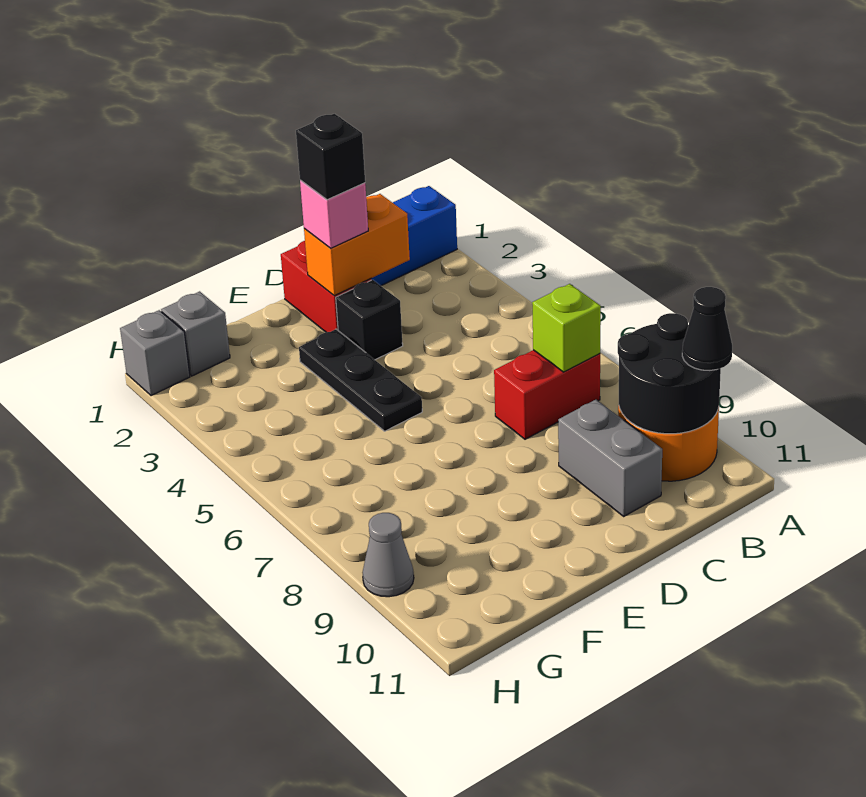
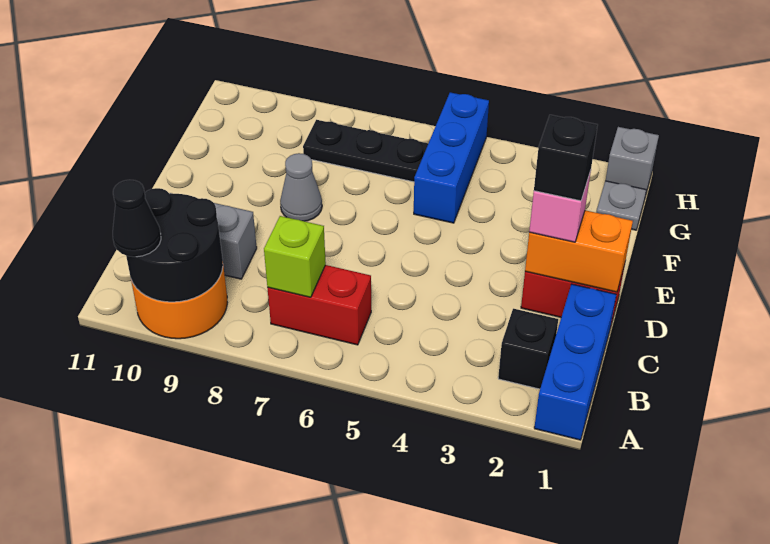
red 1x2 brick [494,350,600,439] -> red 1x2 brick turned to [268,265,371,345]
orange 1x2 brick [304,194,410,296] -> orange 1x2 brick turned to [525,210,633,292]
black 1x1 brick [336,280,403,360] -> black 1x1 brick moved to [498,309,558,389]
black 1x3 plate [299,329,422,431] -> black 1x3 plate moved to [303,120,428,182]
none -> blue 1x3 brick [414,92,489,223]
grey 1x1 brick [161,291,230,376] -> grey 1x1 plate [596,181,646,230]
grey 1x1 cone [362,513,414,597] -> grey 1x1 cone moved to [280,153,322,221]

